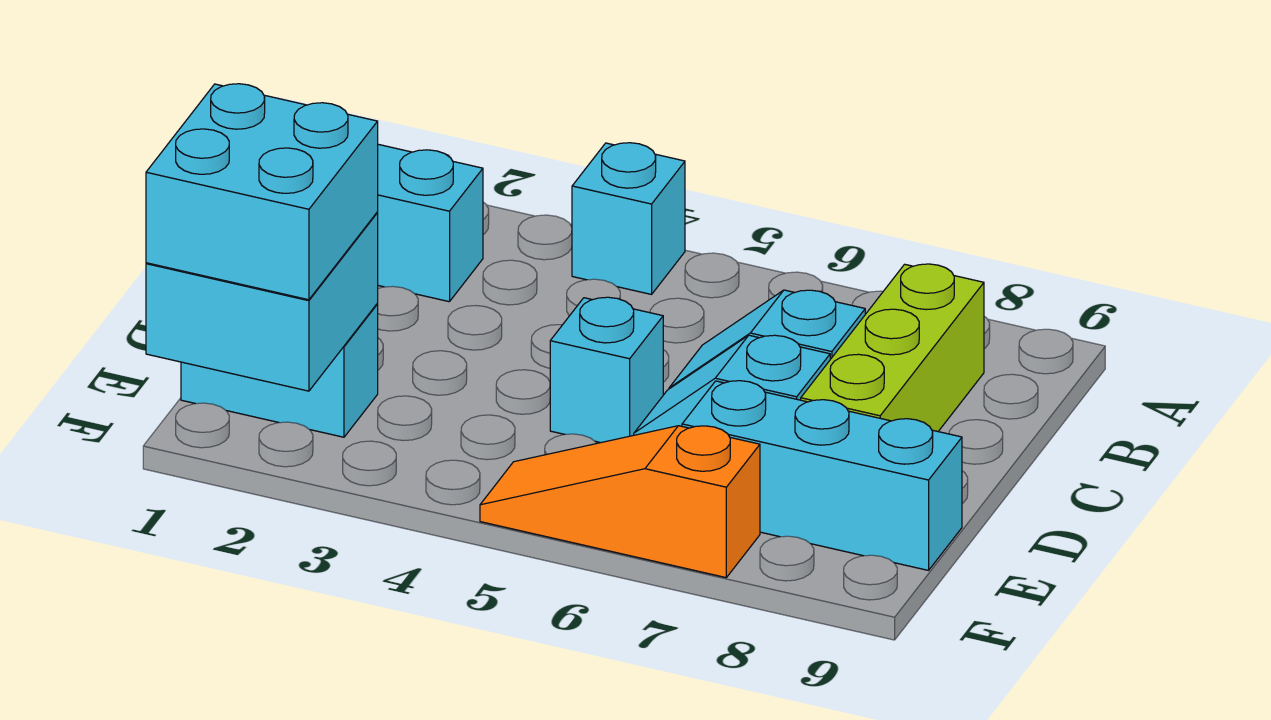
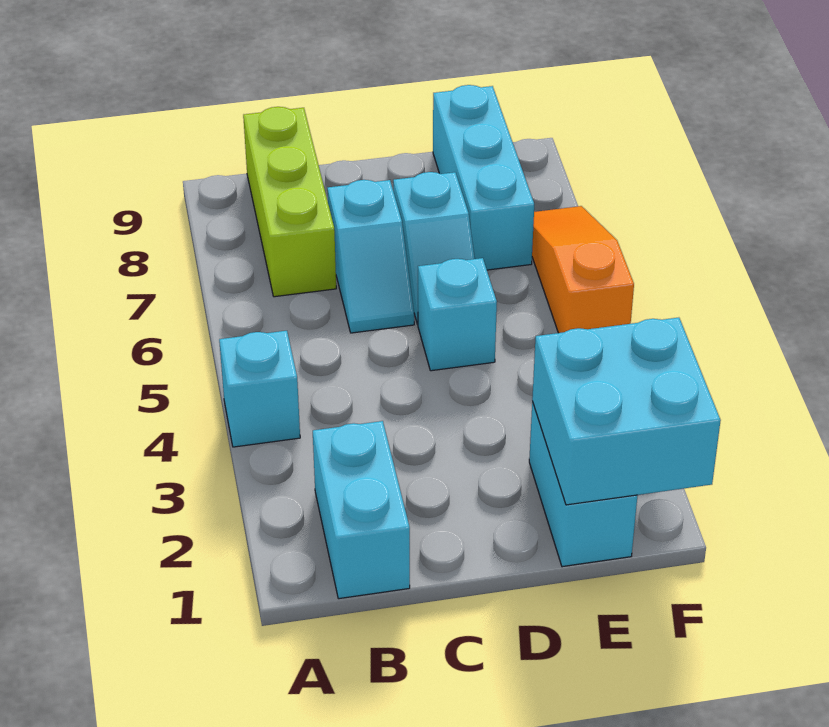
lime 1x3 brick [801,264,984,431] -> lime 1x3 brick turned to [243,107,336,297]
cyan 2x2 brick [146,84,378,300] -> none
orange 1x3 slope [480,426,760,578] -> orange 1x3 slope turned to [532,206,634,333]

